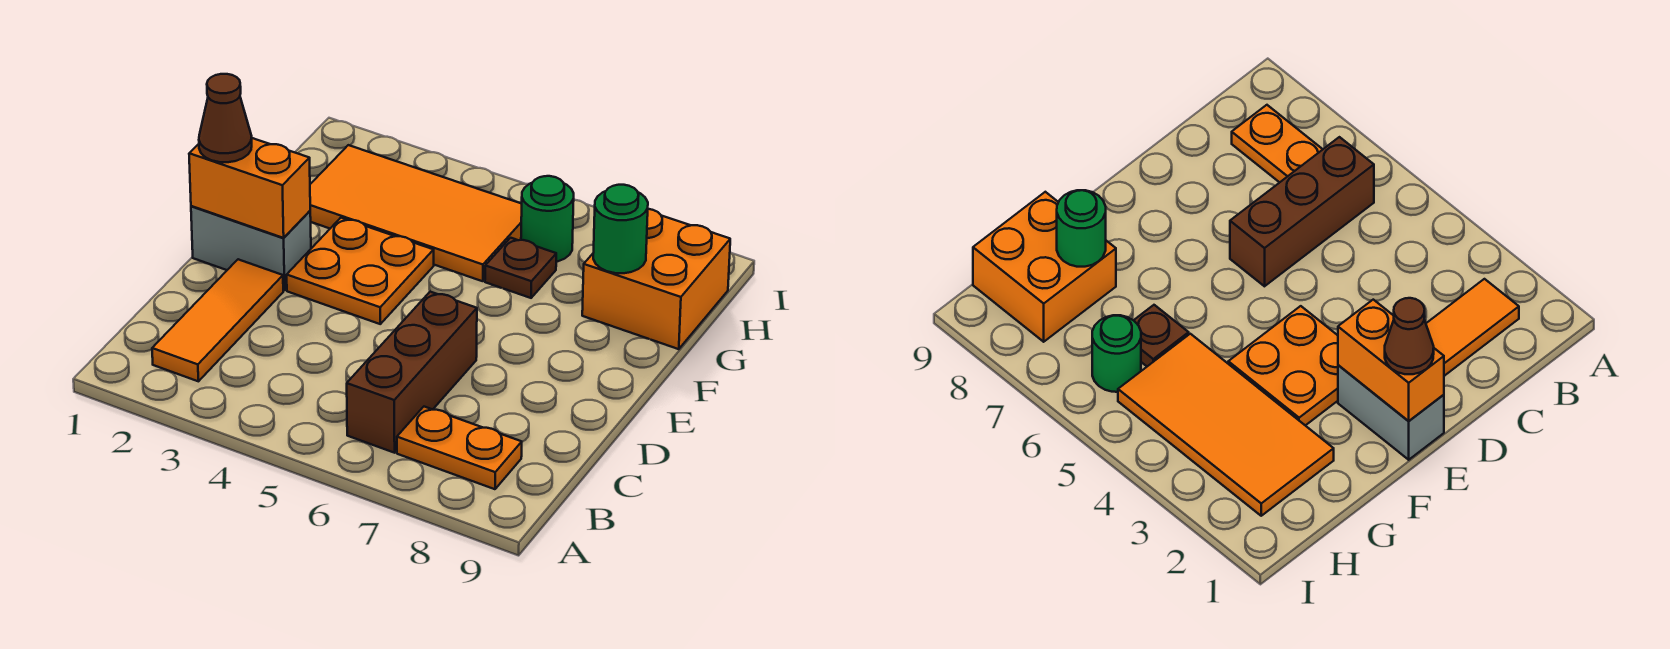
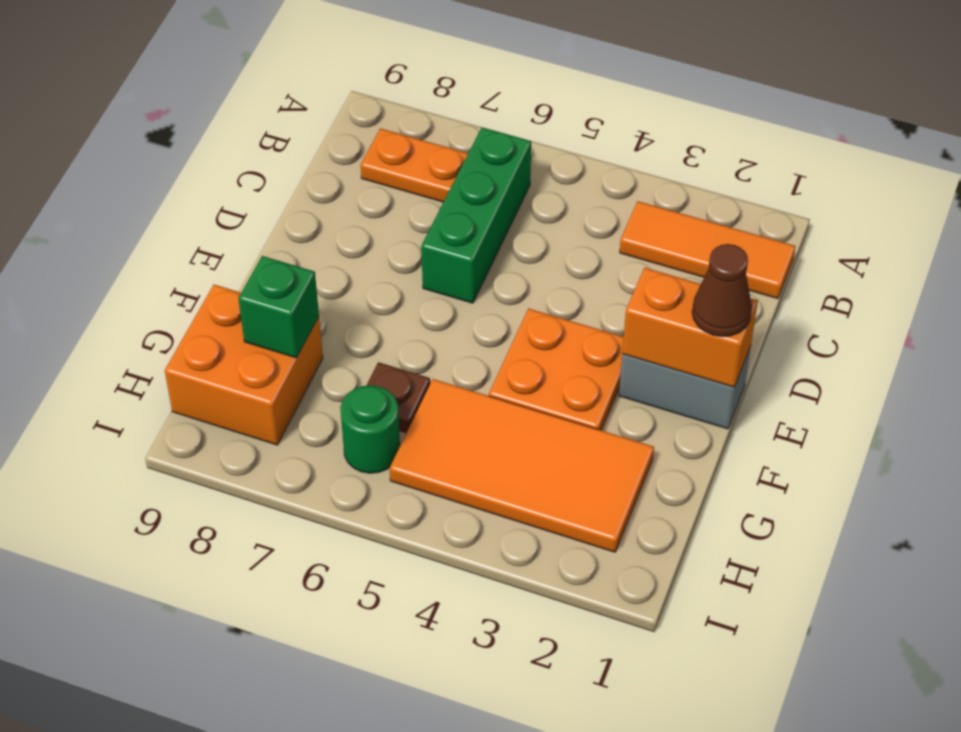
orange 1x3 tile [152,259,283,381] -> orange 1x3 tile turned to [620,201,795,299]
brown 1x3 brick [347,292,477,453] -> green 1x3 brick [421,127,531,303]
green 1x1 round brick [593,185,648,273] -> green 1x1 brick [238,256,319,358]

